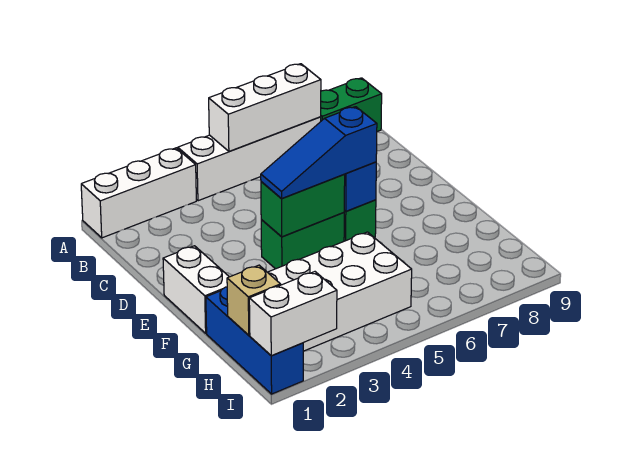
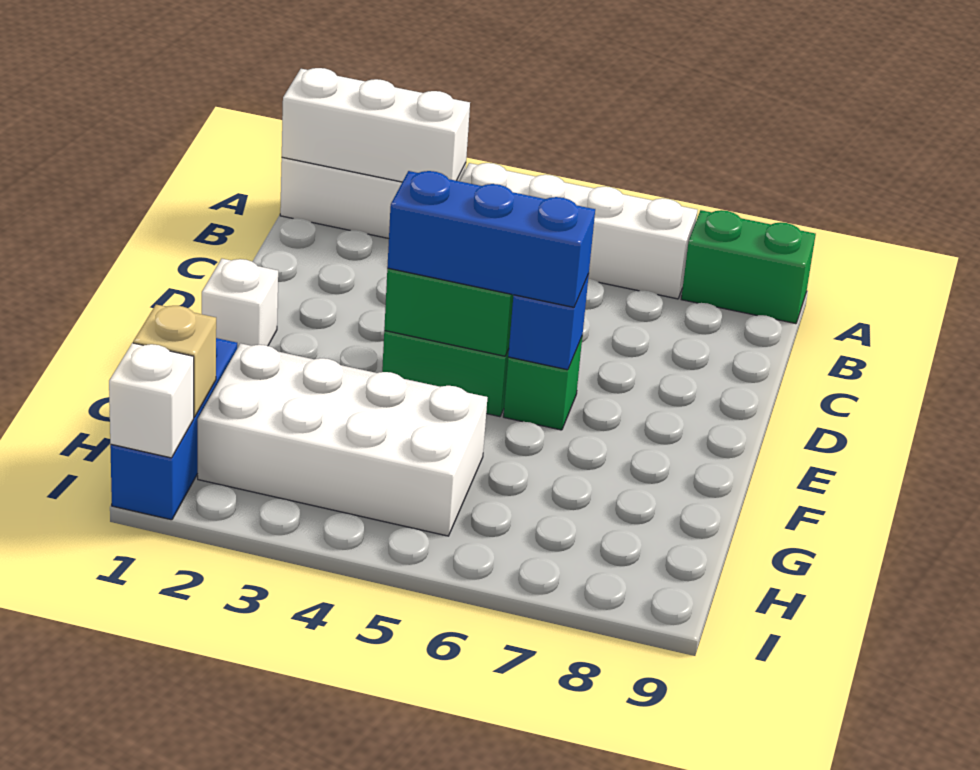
white 1x3 brick [209,64,321,151] -> white 1x3 brick moved to [282,68,470,182]
white 1x2 brick [163,246,229,333] -> white 1x1 brick [202,259,278,348]
blue 1x3 slope [261,107,377,199] -> blue 1x3 brick [387,171,595,307]
white 1x2 brick [249,272,337,356] -> white 1x1 brick [109,343,194,458]

